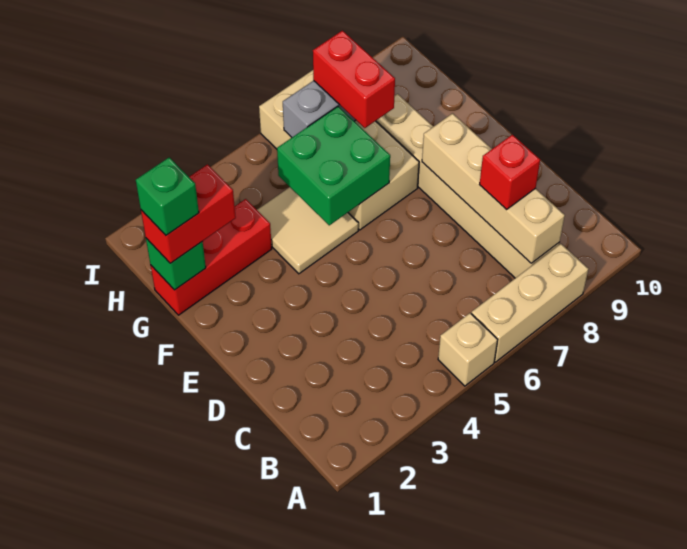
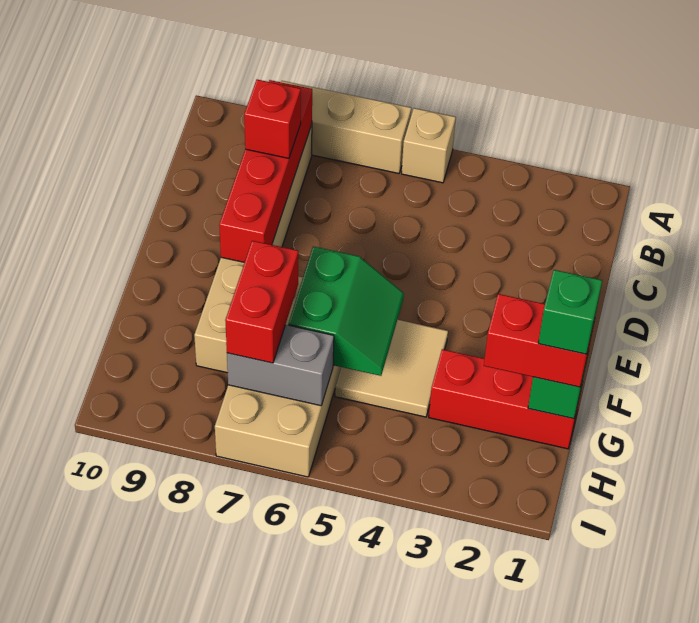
tan 1x4 brick [422,113,565,263] -> red 1x4 brick [219,80,312,262]
green 2x2 brick [277,106,390,225] -> green 2x2 slope [288,246,404,376]

